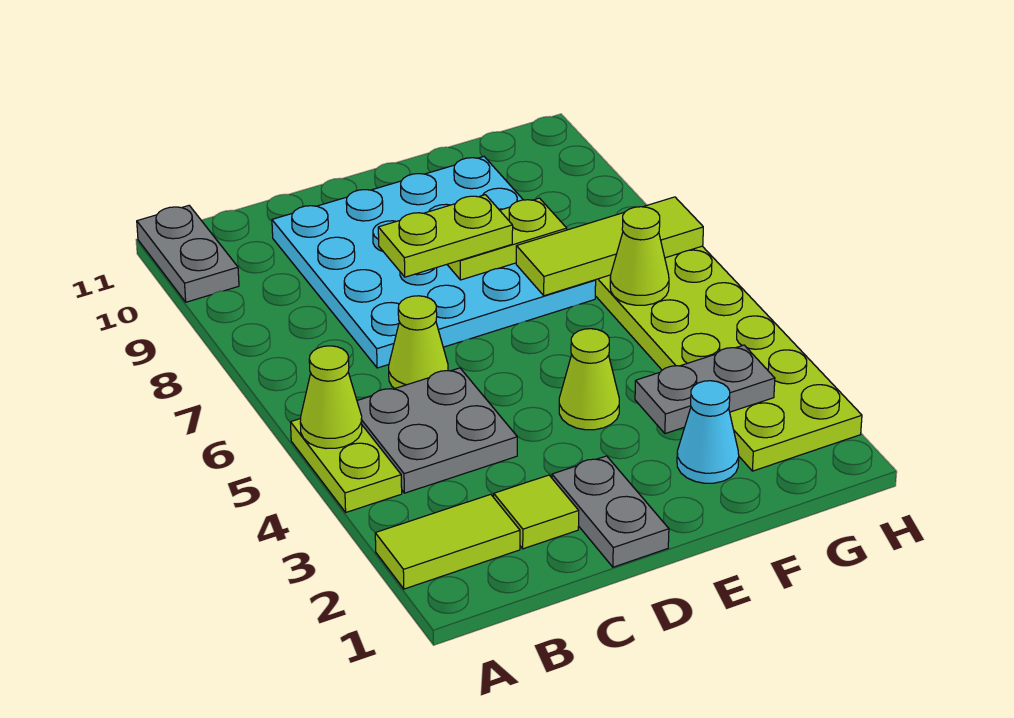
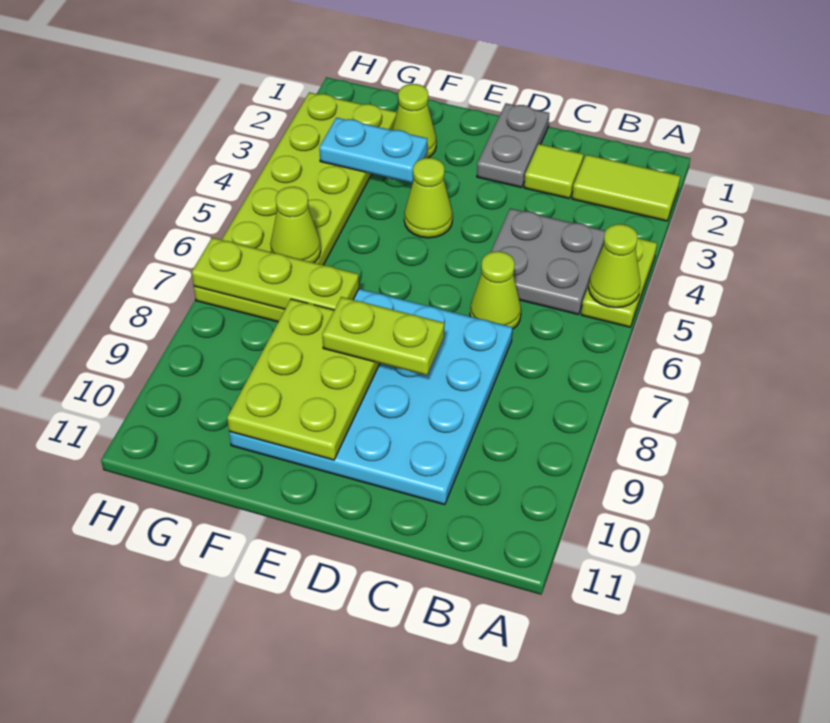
grey 1x2 plate [137,206,239,302] -> none
lime 1x2 plate [447,198,567,280] -> lime 2x3 plate [227,299,380,460]
cyan 1x1 cone [677,381,739,483] -> lime 1x1 cone [393,84,436,158]
grey 1x2 plate [635,345,775,434] -> cyan 1x2 plate [319,118,427,183]
lime 1x3 tile [516,197,703,296] -> lime 1x3 plate [192,238,359,310]

